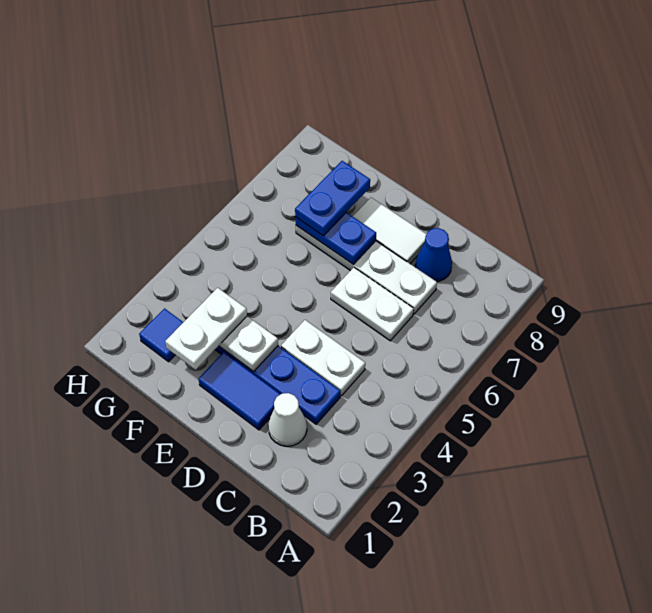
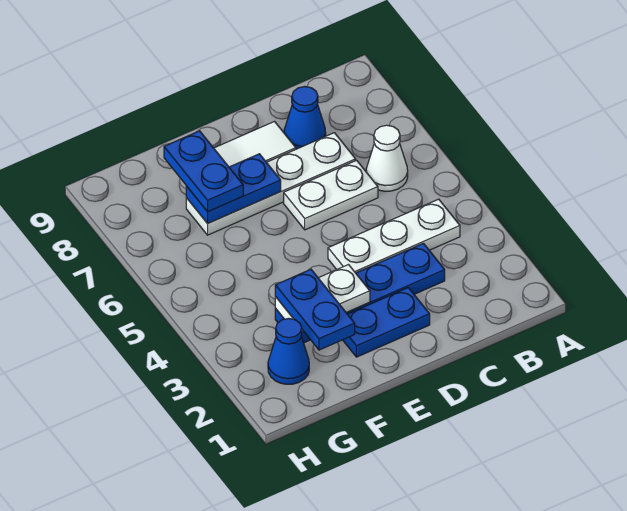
white 1x1 cone [268,393,307,446] -> white 1x1 cone moved to [366,125,408,191]
white 1x2 plate [281,320,365,396] -> white 1x3 plate [328,199,460,273]
blue 1x2 tile [199,352,281,430] -> blue 1x2 plate [343,288,430,357]
white 1x2 plate [165,288,247,370] -> blue 1x2 plate [275,269,355,350]
blue 1x1 tile [139,309,183,362] -> blue 1x1 cone [268,318,309,384]

